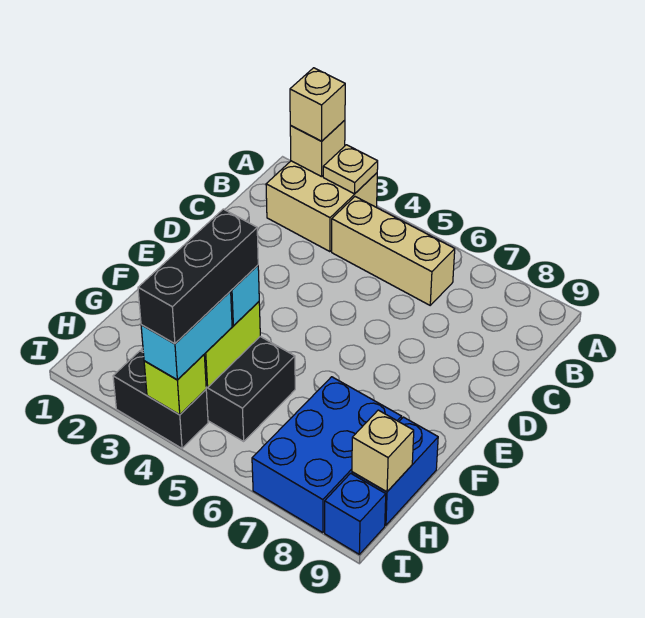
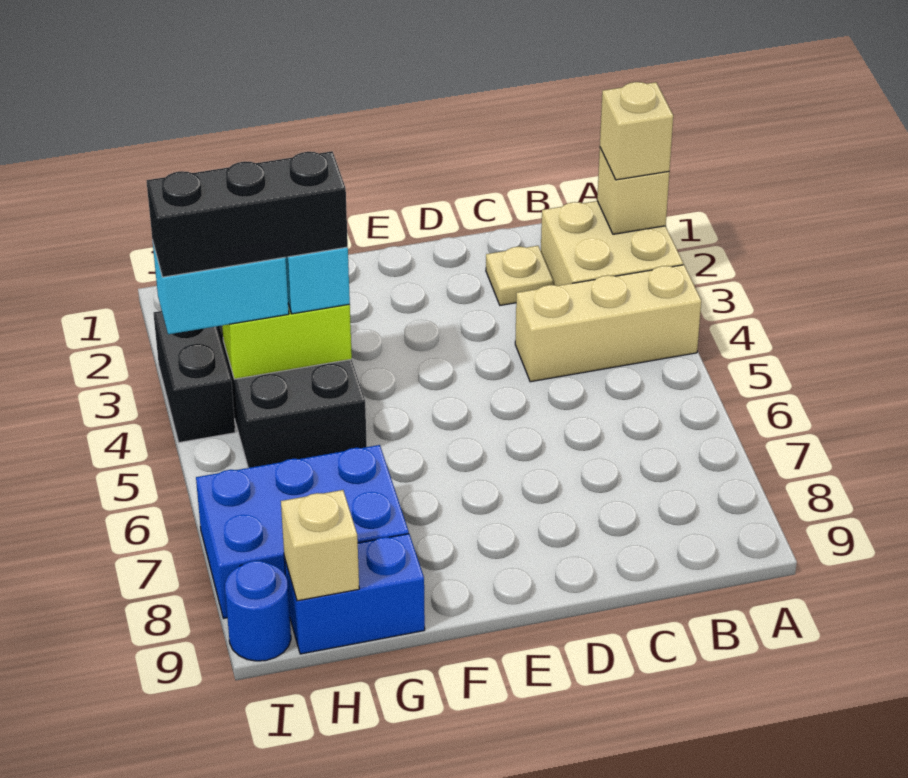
tan 1x1 plate [323,145,378,194] -> tan 1x1 plate moved to [486,246,553,305]
tan 1x3 brick [332,197,455,305] -> tan 1x3 brick turned to [515,265,701,382]
lime 1x1 brick [144,355,206,415] -> none
blue 1x1 brick [325,473,386,554] -> blue 1x1 round brick [225,561,291,661]

